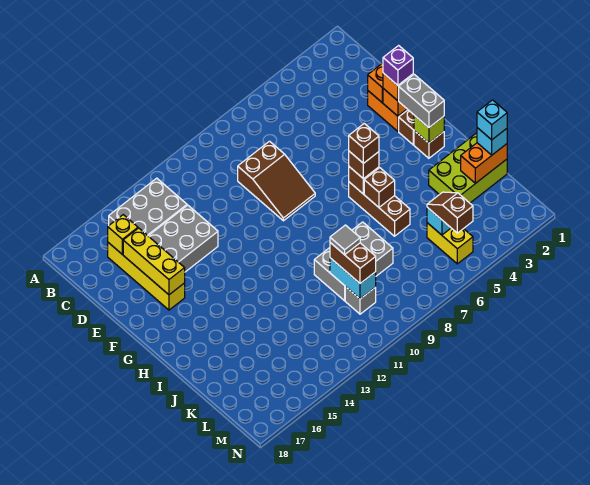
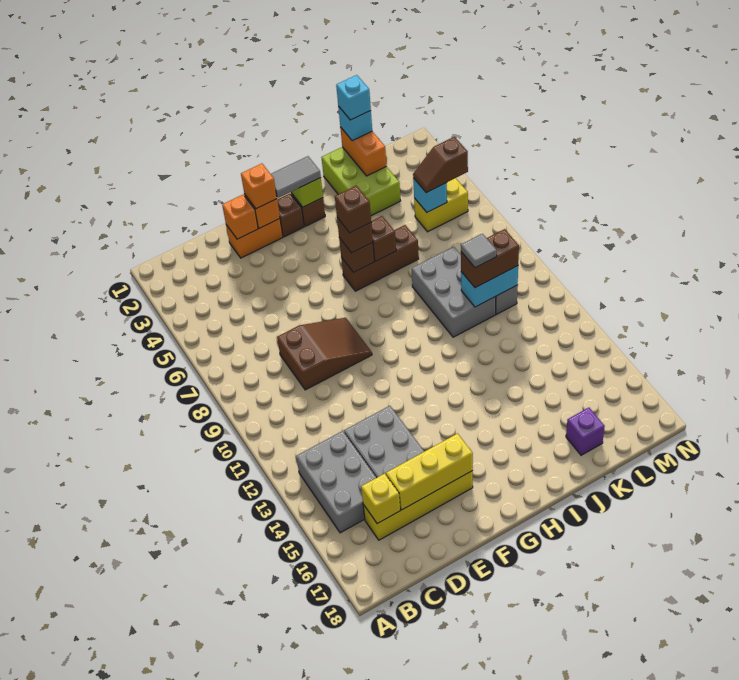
purple 1x1 brick [383,46,413,85] -> purple 1x1 brick moved to [566,408,605,455]
grey 1x2 brick [398,74,444,128] -> grey 1x2 tile [271,156,321,198]

